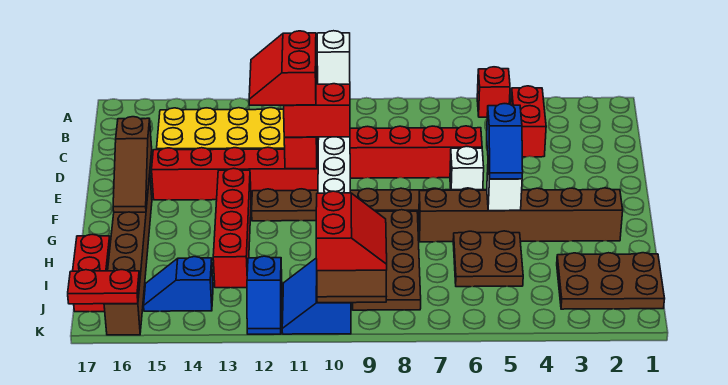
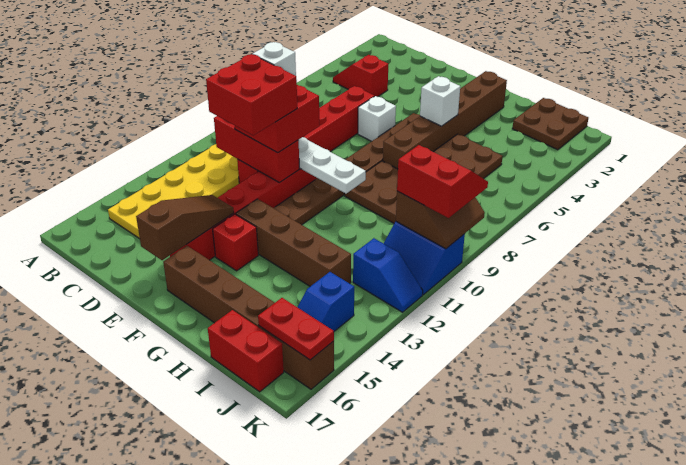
red 1x1 brick [477,67,510,117] -> red 1x1 brick moved to [213,214,258,271]
red 1x2 brick [511,86,546,157] -> red 1x2 slope [333,55,388,97]
red 2x2 slope [249,31,316,105] -> red 2x2 brick [206,54,297,135]
brown 1x3 slope [113,117,152,212] -> brown 1x3 slope turned to [136,195,234,260]
blue 1x2 slope [487,104,523,179] -> none
red 1x4 brick [213,168,251,288] -> brown 1x4 brick [236,199,351,286]
brown 2x3 plate [557,253,665,309] -> brown 2x2 plate [512,98,588,150]
red 1x2 plate [68,270,140,304] -> red 1x2 plate turned to [258,298,334,360]

